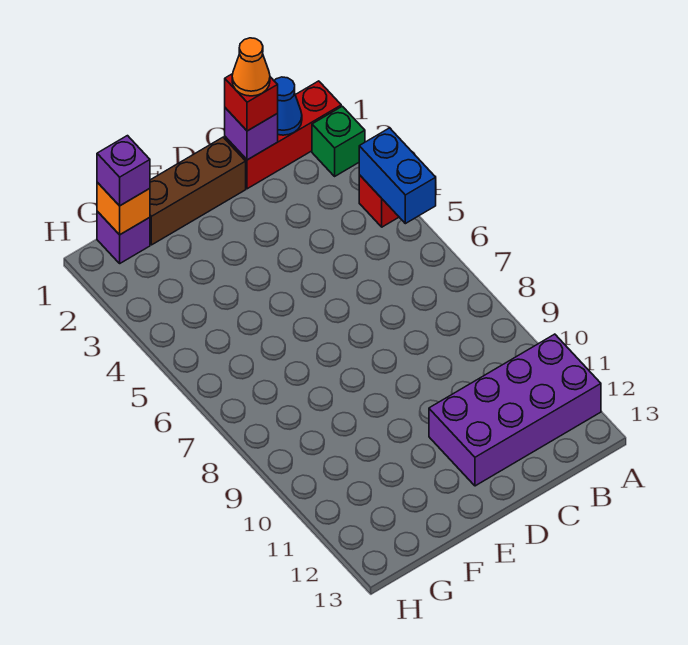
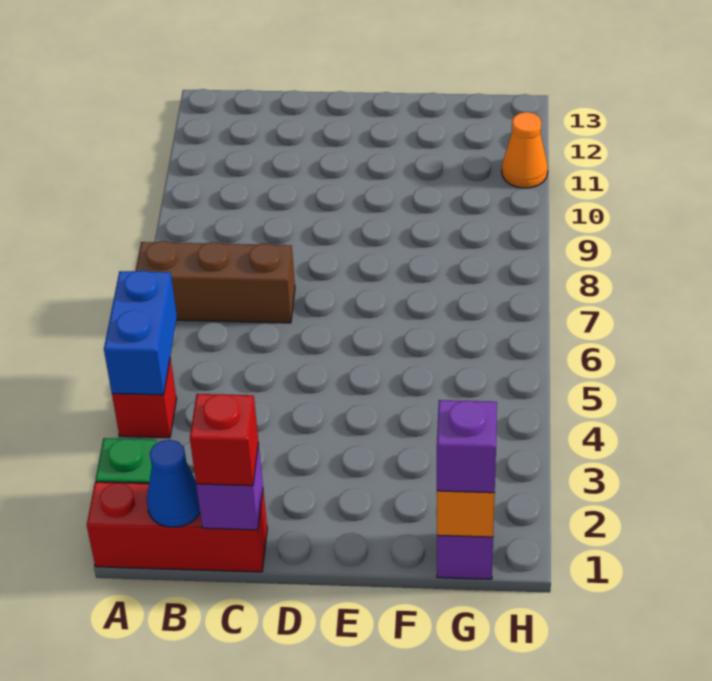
purple 2x4 brick [429,334,601,486] -> none
orange 1x1 cone [232,38,270,96] -> orange 1x1 cone moved to [502,112,548,188]
brown 1x3 brick [150,137,246,245] -> brown 1x3 brick moved to [136,241,295,323]

